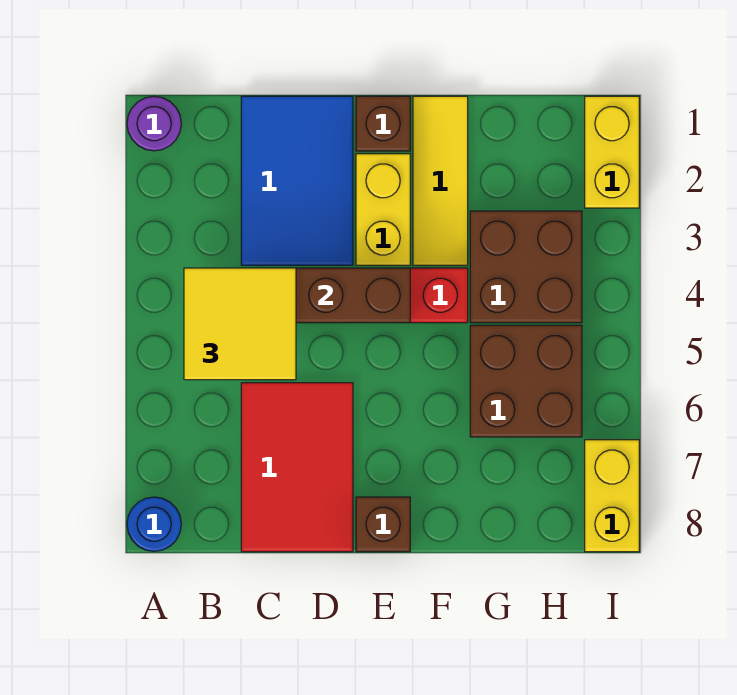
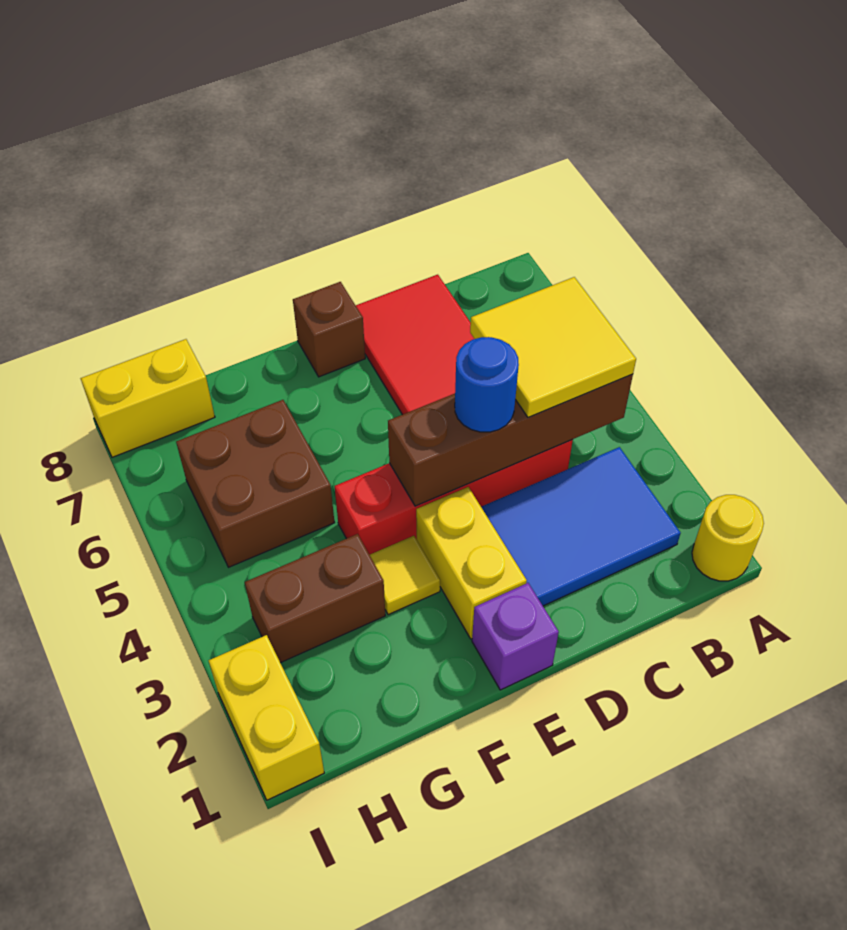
purple 1x1 round brick [127,96,181,151] -> yellow 1x1 round brick [692,495,764,581]
blue 1x1 round brick [127,497,181,551] -> blue 1x1 round brick moved to [455,337,519,432]
blue 2x3 tile [241,96,353,265] -> blue 2x3 tile turned to [481,447,681,606]
brown 1x1 brick [356,96,410,151] -> purple 1x1 brick [472,583,559,690]
yellow 1x3 tile [413,96,468,265] -> yellow 1x1 tile [370,536,440,615]
brown 2x2 brick [470,211,582,323] -> brown 1x2 brick [245,534,385,663]
yellow 1x2 brick [585,440,639,552] -> yellow 1x2 brick turned to [81,339,215,457]

